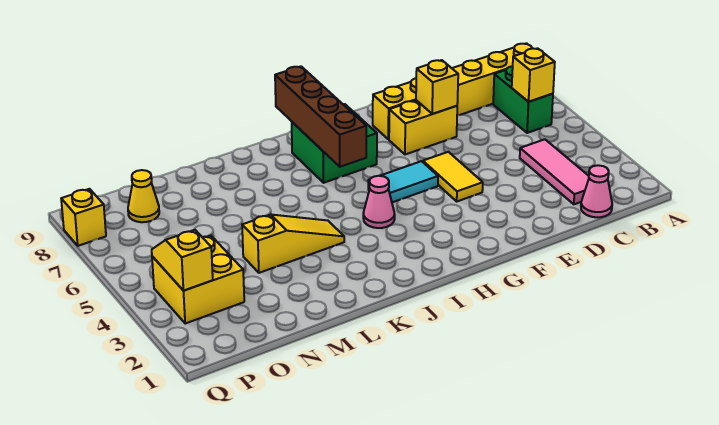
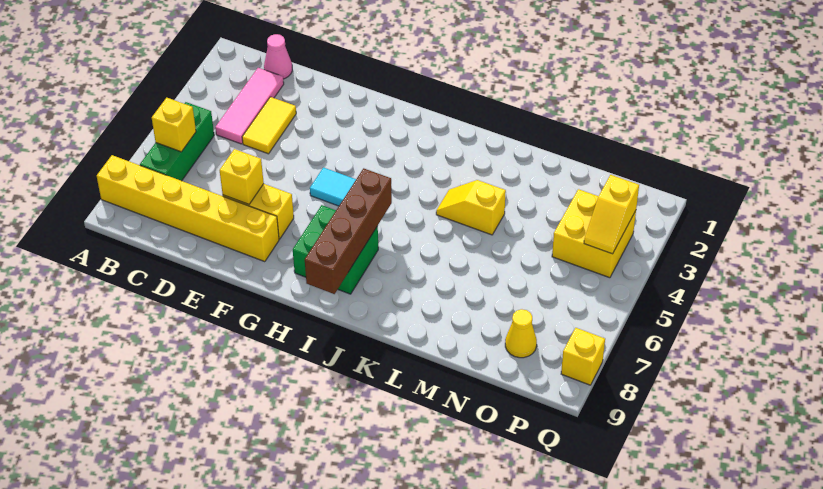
green 1x2 brick [493,66,553,133] -> green 1x3 brick [140,102,214,181]
yellow 1x2 tile [423,152,483,201] -> yellow 1x2 tile moved to [242,97,296,154]
pink 1x1 cone [363,176,395,228] -> none
yellow 1x3 slope [242,215,344,273] -> yellow 1x2 slope [436,180,506,235]

